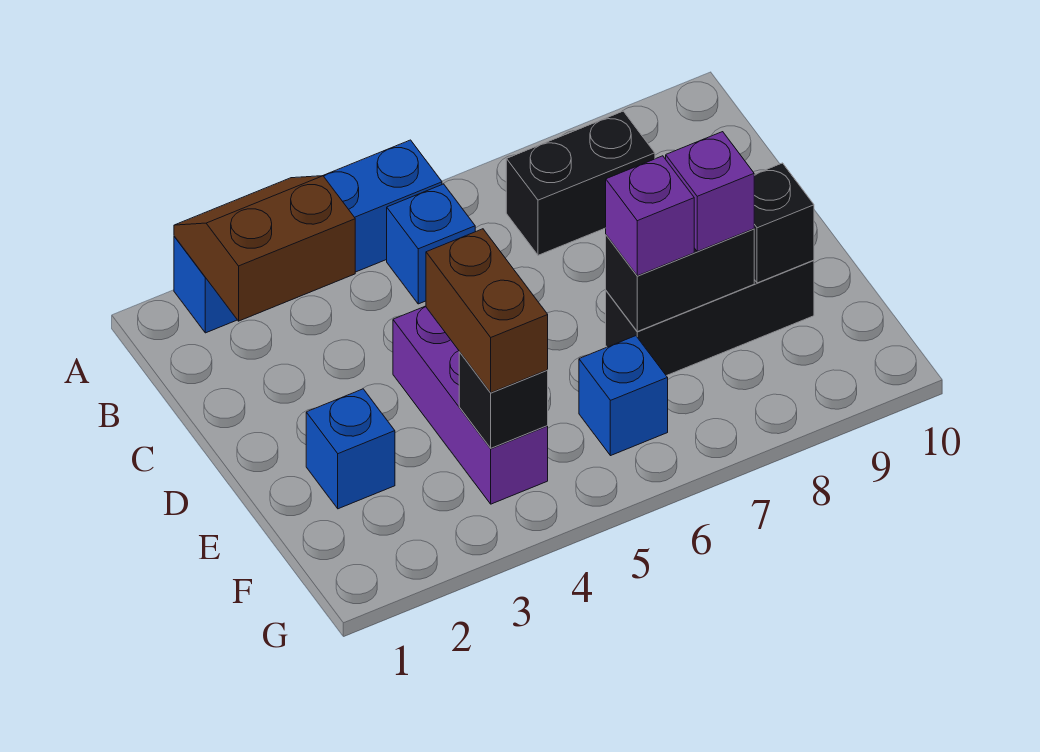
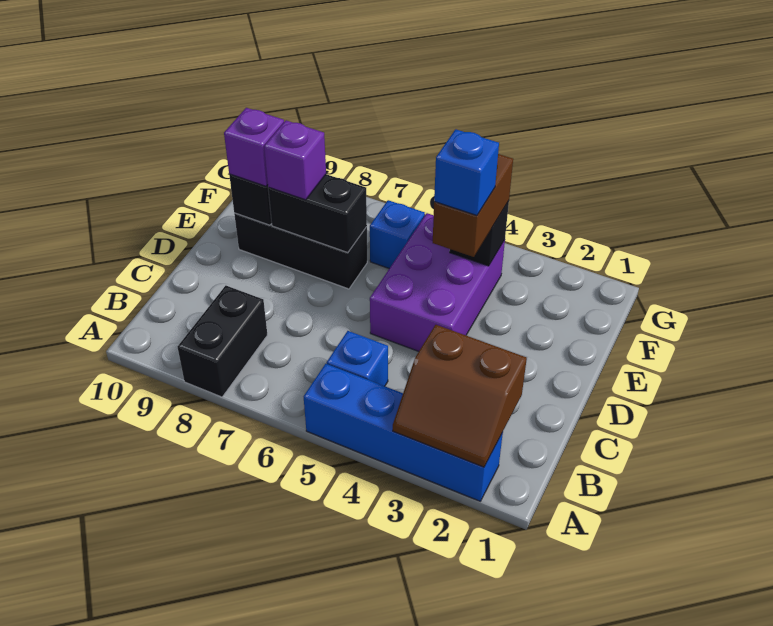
black 1x2 brick [506,111,655,255] -> black 1x2 brick turned to [178,286,267,397]
purple 1x3 brick [393,306,548,504] -> purple 2x3 brick [370,213,505,351]
blue 1x1 brick [306,389,395,509] -> blue 1x1 brick moved to [434,129,499,215]
purple 1x1 brick [606,156,694,276] -> purple 1x1 brick moved to [224,108,284,186]

